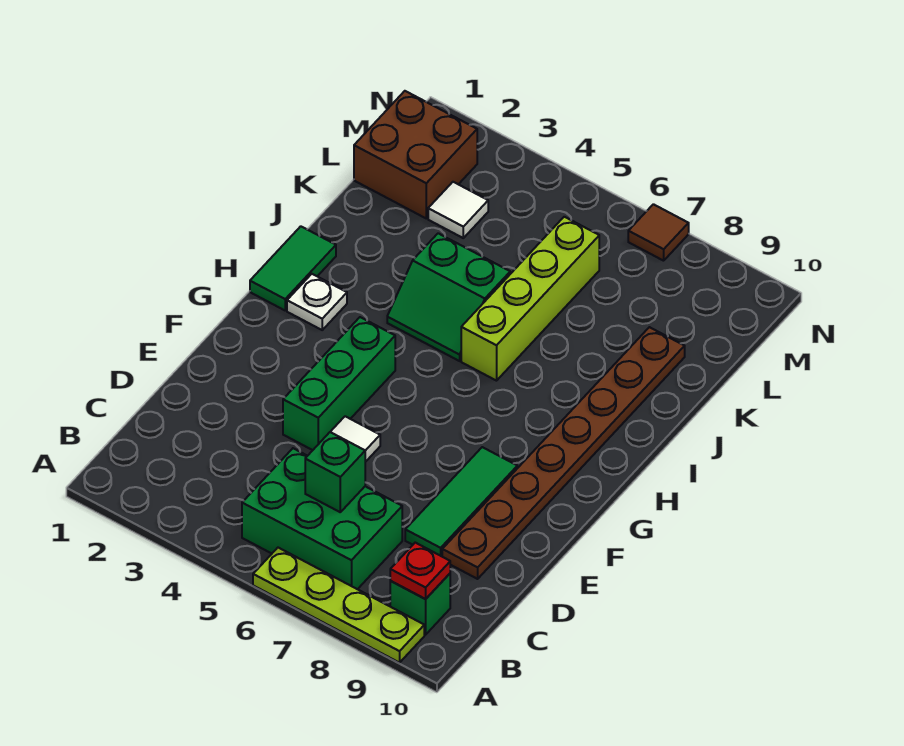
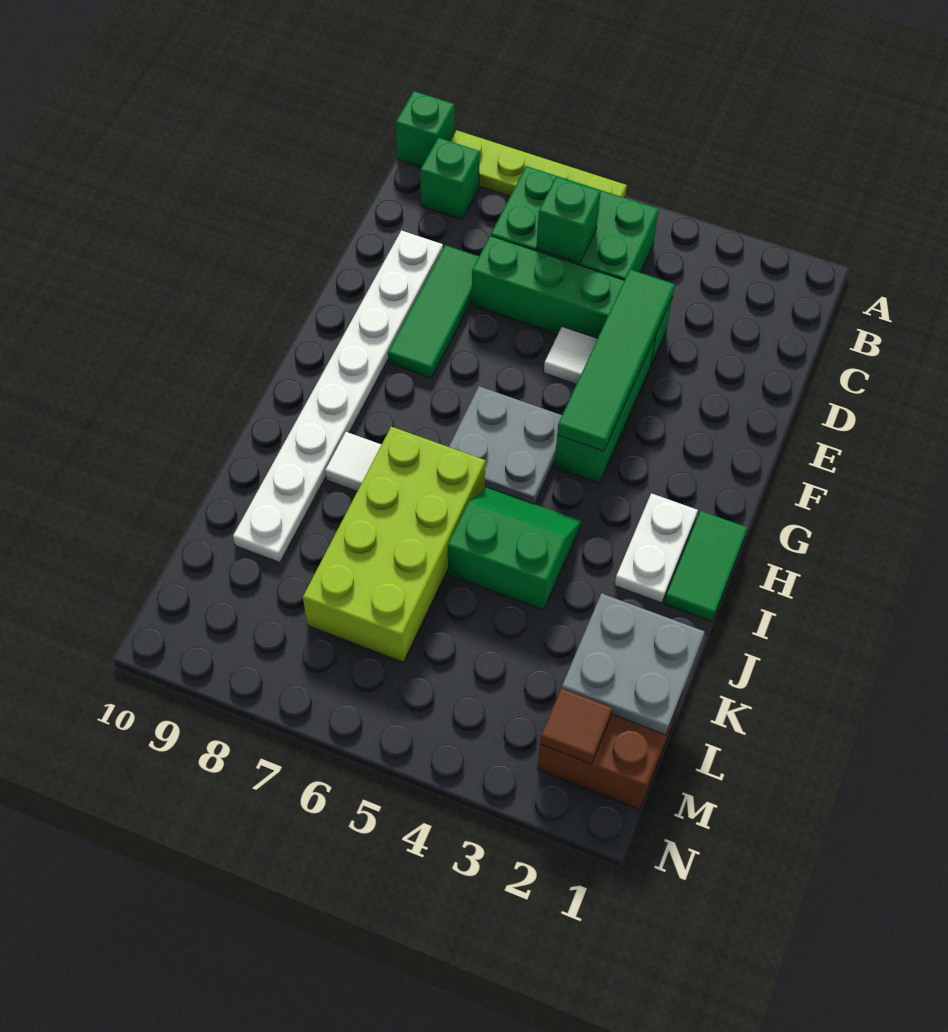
none -> green 1x1 brick [396,91,454,167]
red 1x1 plate [390,543,450,599] -> none
none -> green 1x4 brick [472,236,672,365]
none -> green 1x4 tile [557,269,675,451]
brown 1x8 plate [442,327,685,579] -> white 1x8 plate [233,230,443,563]
none -> grey 2x2 plate [449,386,562,504]
white 1x1 plate [287,274,347,330] -> white 1x2 plate [615,493,698,603]
lime 1x4 brick [461,217,599,381] -> lime 2x4 brick [303,427,485,662]
none -> grey 2x2 plate [562,594,704,735]
white 1x1 tile [428,182,488,238] -> white 1x1 tile moved to [325,432,381,491]
brown 1x1 tile [628,204,689,261] -> brown 1x1 tile moved to [540,688,612,764]

